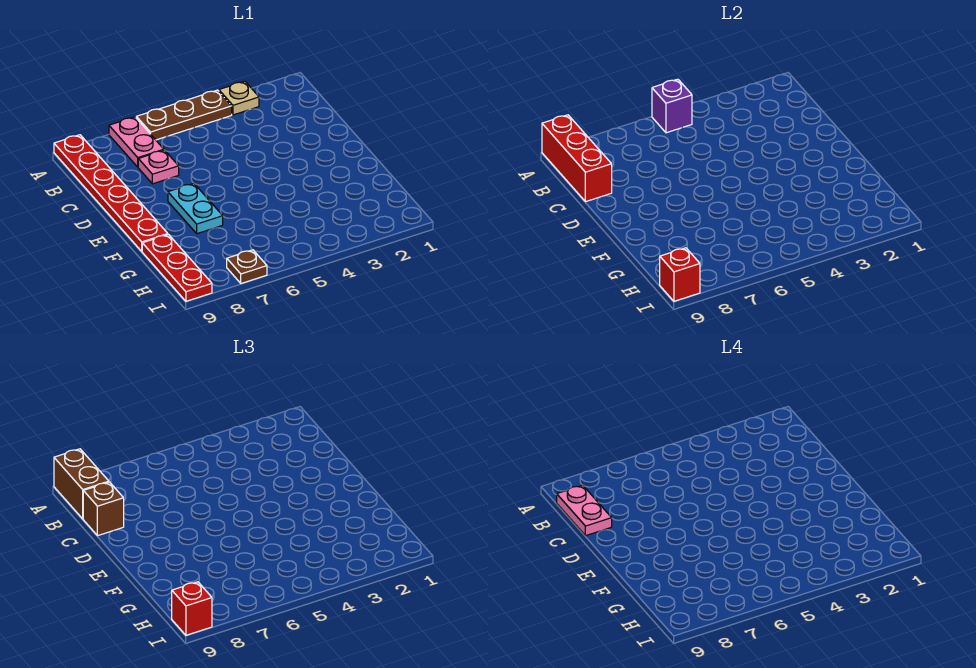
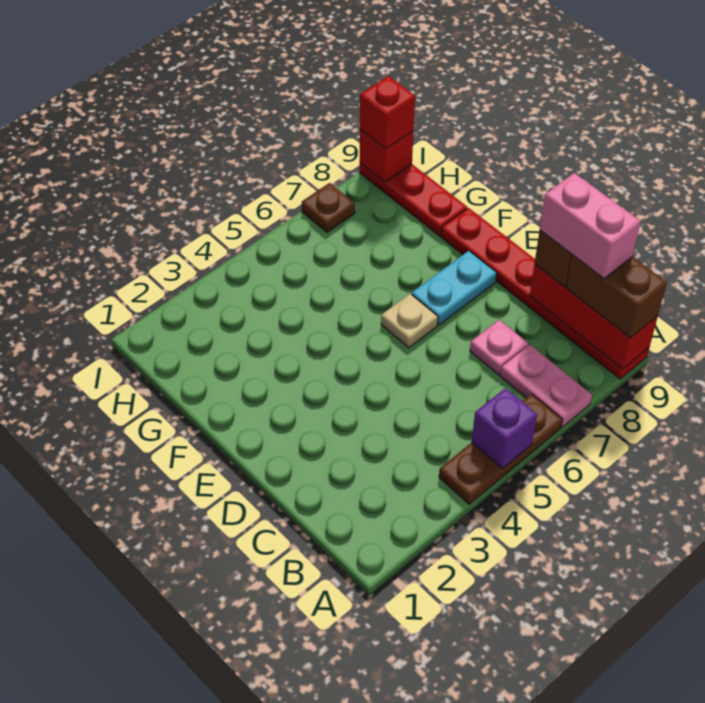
tan 1x1 plate [219,81,259,115] -> tan 1x1 plate moved to [381,294,438,348]
pink 1x2 plate [557,485,612,536] -> pink 1x2 brick [540,173,641,278]
cyan 1x2 plate [168,183,223,234] -> cyan 1x2 plate turned to [412,251,497,325]

